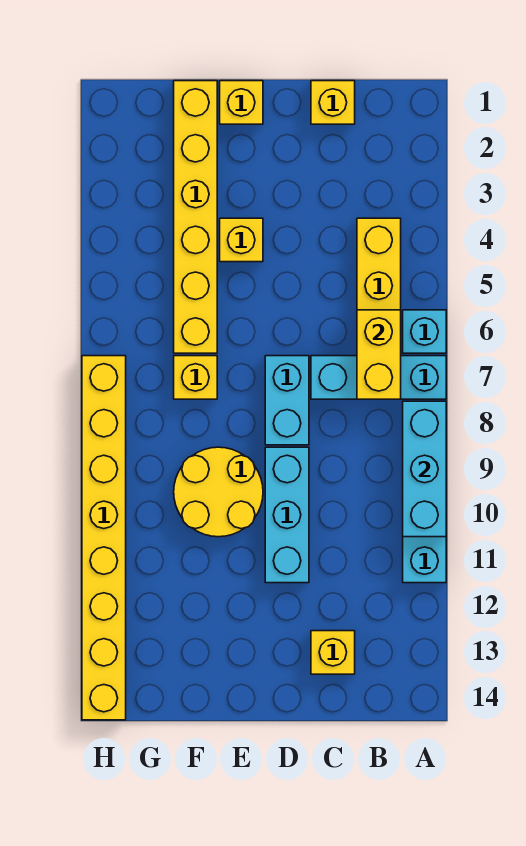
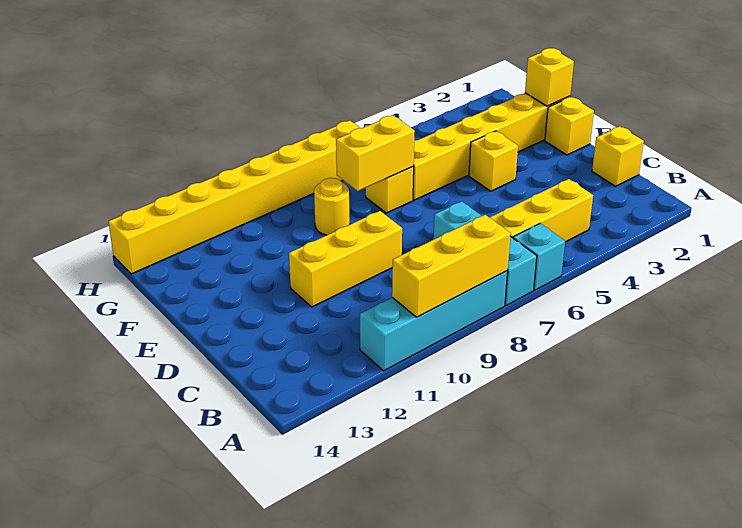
cyan 1x3 brick [403,401,446,537] -> yellow 1x3 brick [392,215,511,317]
yellow 1x2 brick [357,310,401,399] -> yellow 1x2 brick moved to [336,115,415,191]
yellow 1x1 brick [311,631,355,674] -> yellow 1x1 brick moved to [525,48,574,106]
cyan 1x2 brick [265,356,309,445] -> none
cyan 1x3 brick [265,447,309,583] -> yellow 1x3 brick [289,211,402,307]
yellow 2x2 round brick [174,447,263,537] -> yellow 1x1 round brick [314,178,350,235]

